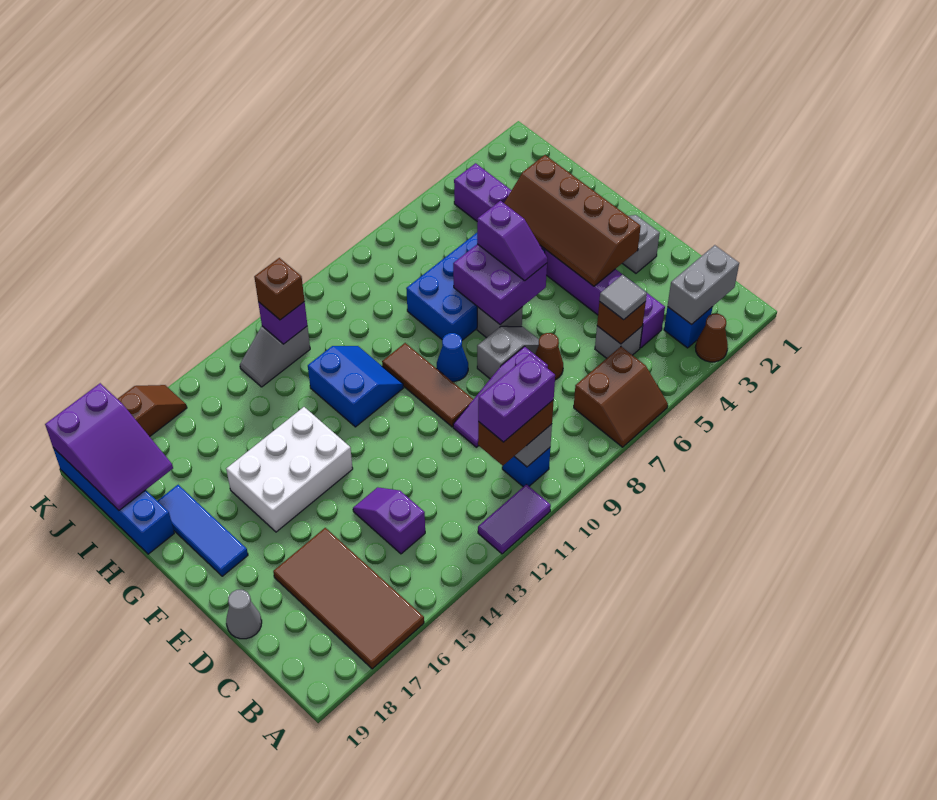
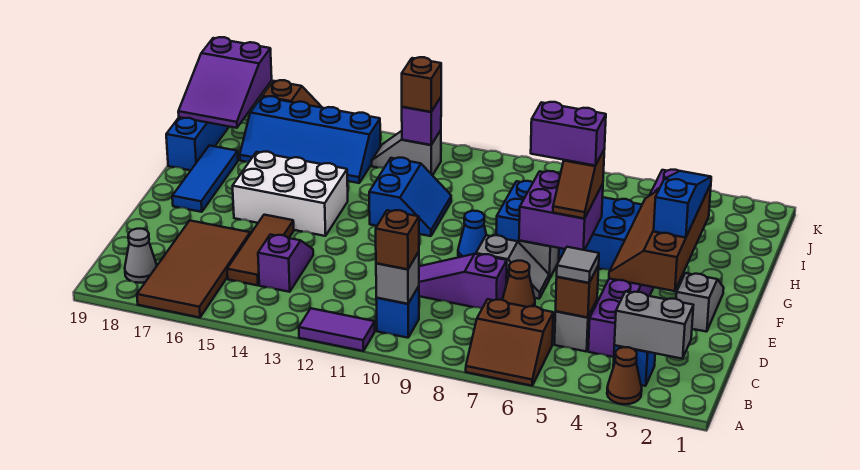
brown 1x2 brick [478,400,554,466] -> brown 1x1 brick [376,210,419,269]
purple 1x2 brick [478,354,555,442] -> purple 1x2 brick moved to [531,102,606,166]
grey 1x1 cone [226,590,262,639] -> grey 1x1 cone moved to [125,229,157,283]
brown 1x3 tile [382,343,473,427] -> brown 1x3 tile moved to [227,215,294,285]
none -> blue 1x3 slope [654,171,711,238]
purple 1x2 slope [477,201,547,281] -> brown 1x2 slope [553,150,604,219]
none -> blue 2x4 slope [240,96,380,183]

